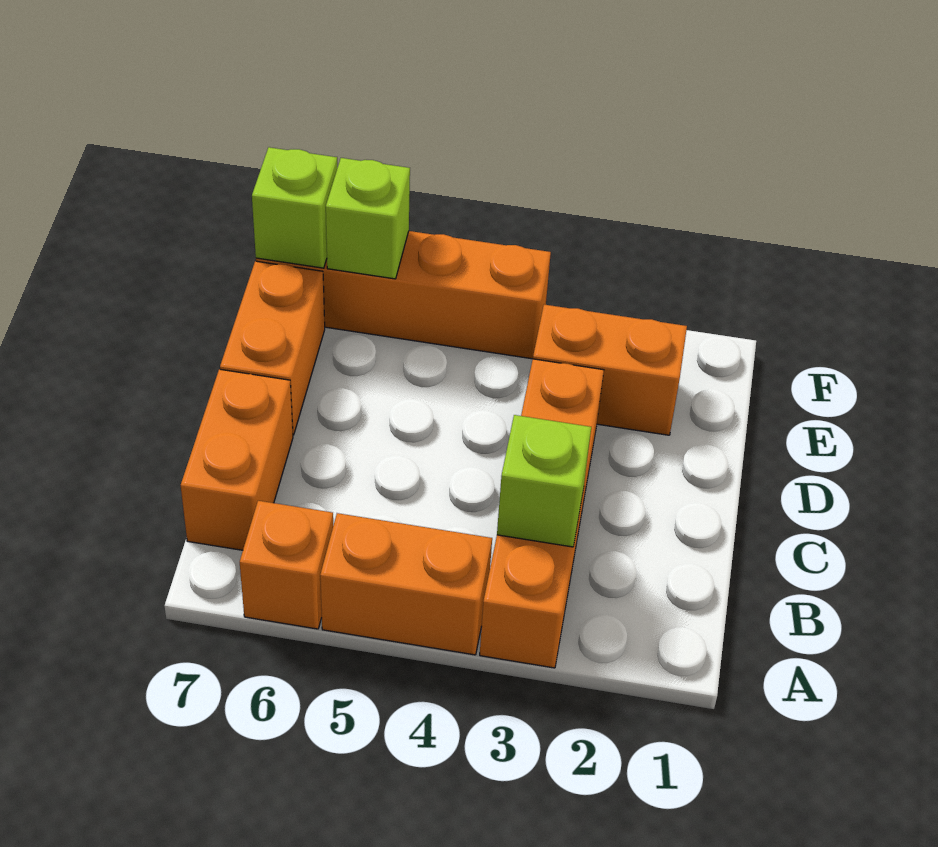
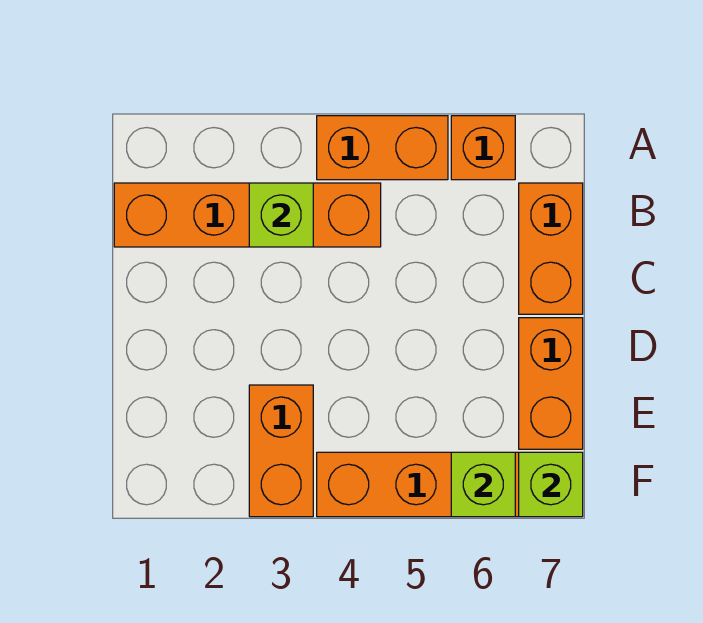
orange 1x4 brick [480,359,604,668] -> orange 1x4 brick turned to [114,183,381,247]
orange 1x2 brick [533,305,687,435] -> orange 1x2 brick turned to [249,385,313,517]

